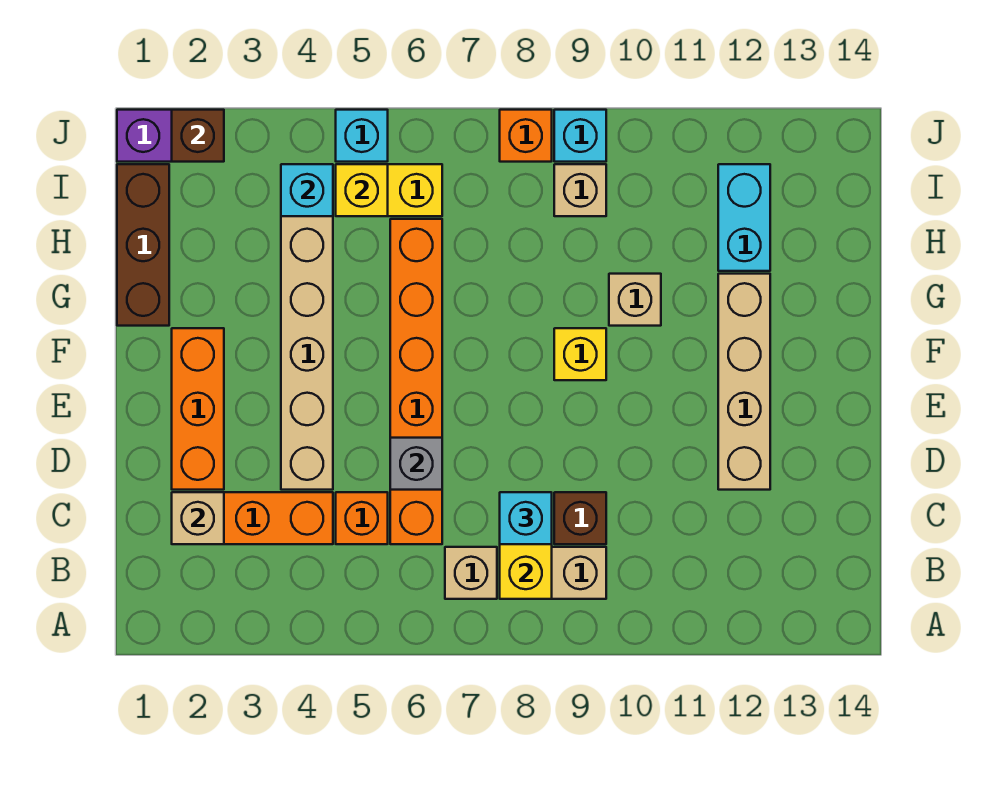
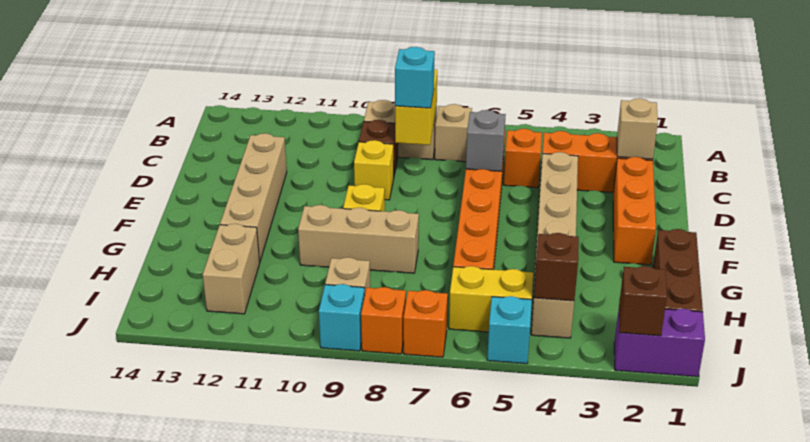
tan 1x1 brick [609,274,661,326] -> tan 1x3 brick [298,205,419,273]
cyan 1x2 brick [718,164,770,271] -> tan 1x2 brick [203,224,260,314]
cyan 1x1 brick [281,164,333,216] -> brown 1x1 brick [534,233,579,301]
yellow 1x1 brick [336,164,388,216] -> yellow 1x1 brick moved to [354,140,394,200]
none -> orange 1x1 brick [403,290,448,357]

